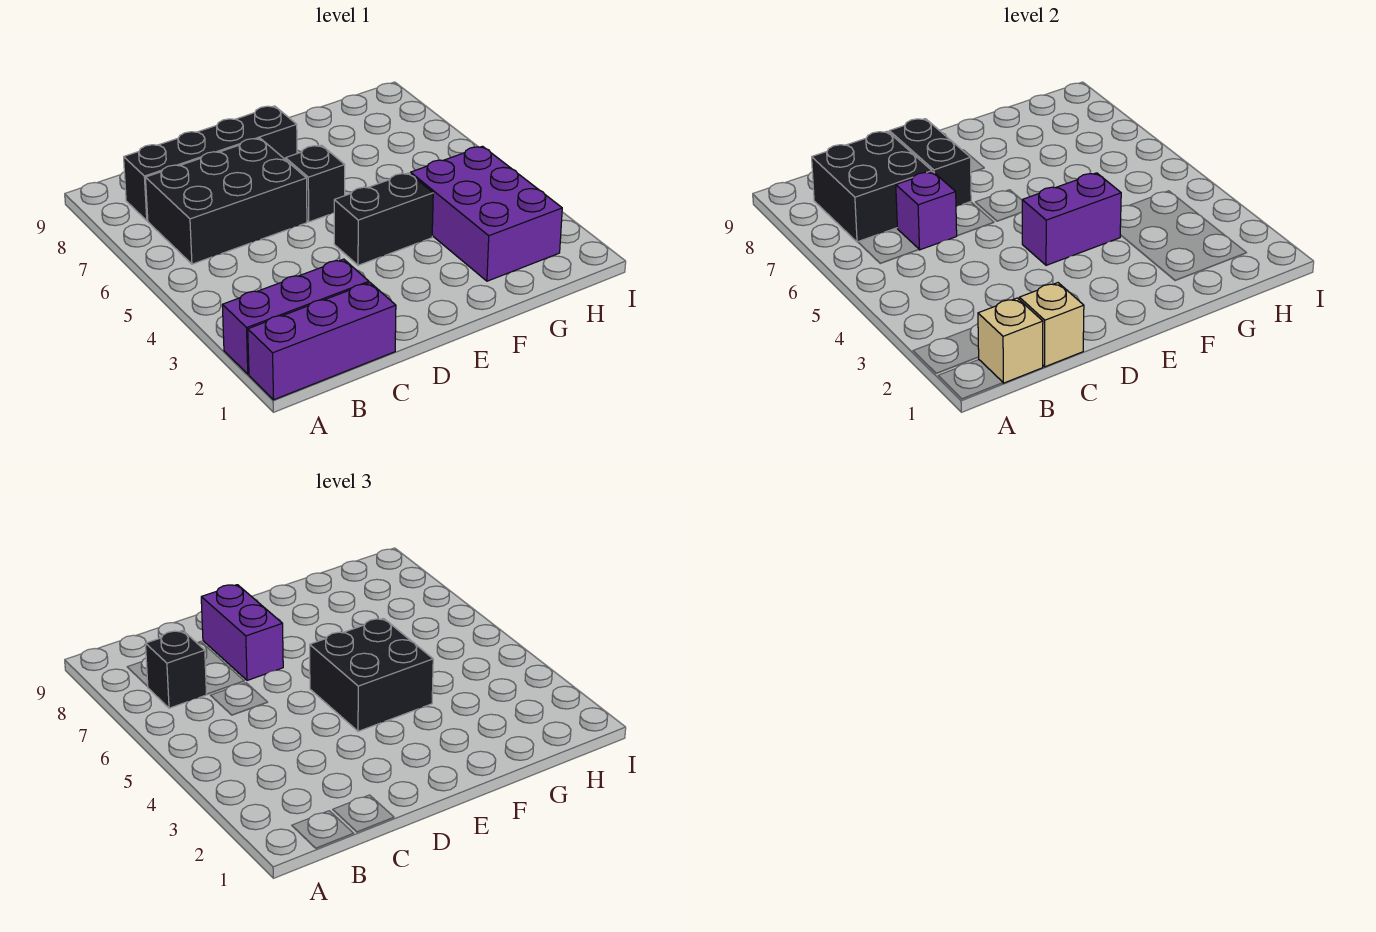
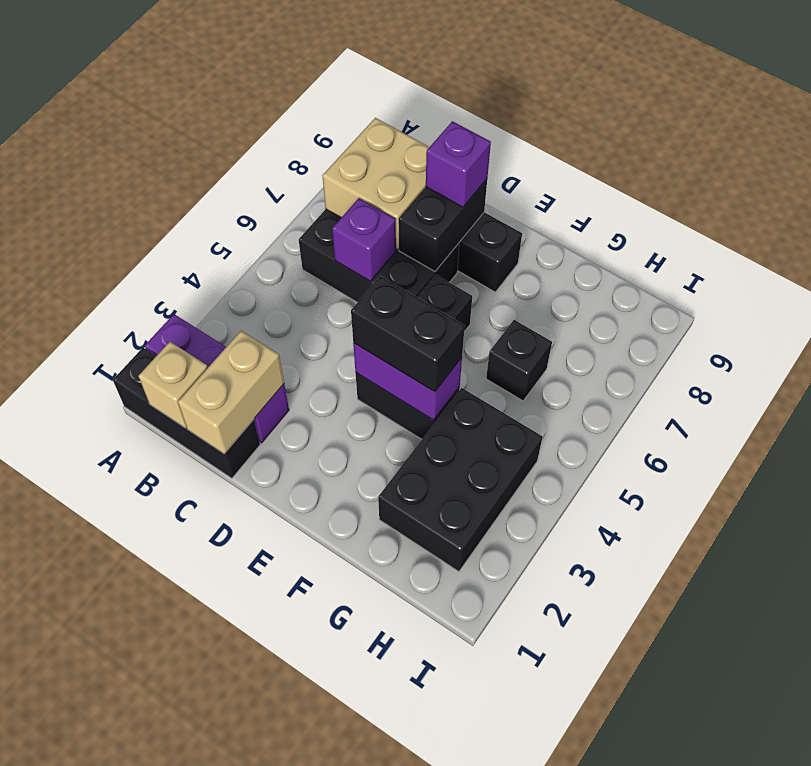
purple 1x3 brick [248,283,396,400] -> black 1x3 brick [113,348,260,478]
black 2x2 brick [812,131,932,242] -> tan 2x2 brick [322,118,429,250]
black 1x1 brick [146,631,207,708] -> black 1x1 brick moved to [486,320,552,401]
tan 1x1 brick [1019,283,1084,367] -> tan 1x2 brick [178,331,284,454]
purple 1x2 brick [201,585,283,680] -> purple 1x1 brick [426,121,491,207]
black 2x2 brick [310,618,433,731] -> black 1x2 brick [351,276,465,392]
purple 2x3 brick [410,146,562,281] -> black 2x3 brick [378,388,543,571]

